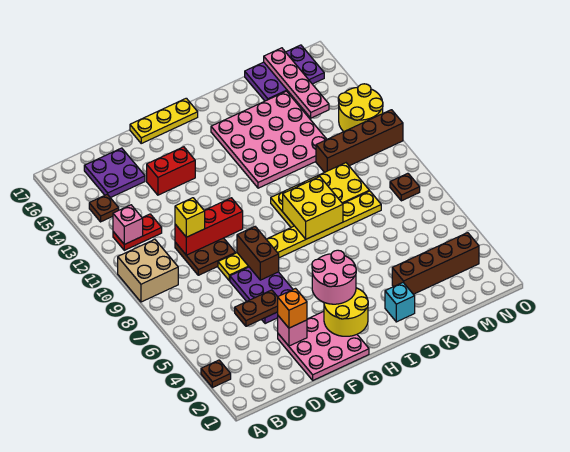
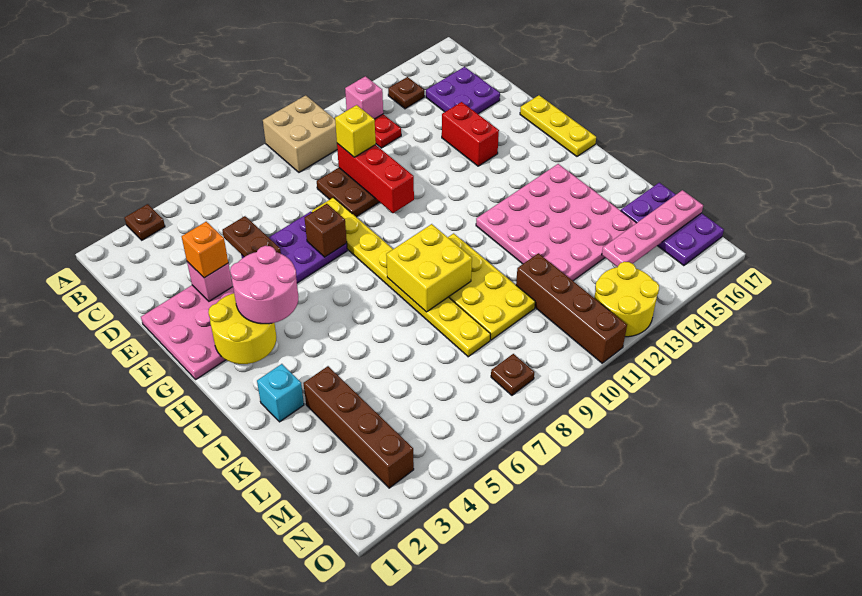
brown 1x2 brick [237,227,279,280] -> brown 1x1 brick [305,204,347,257]

